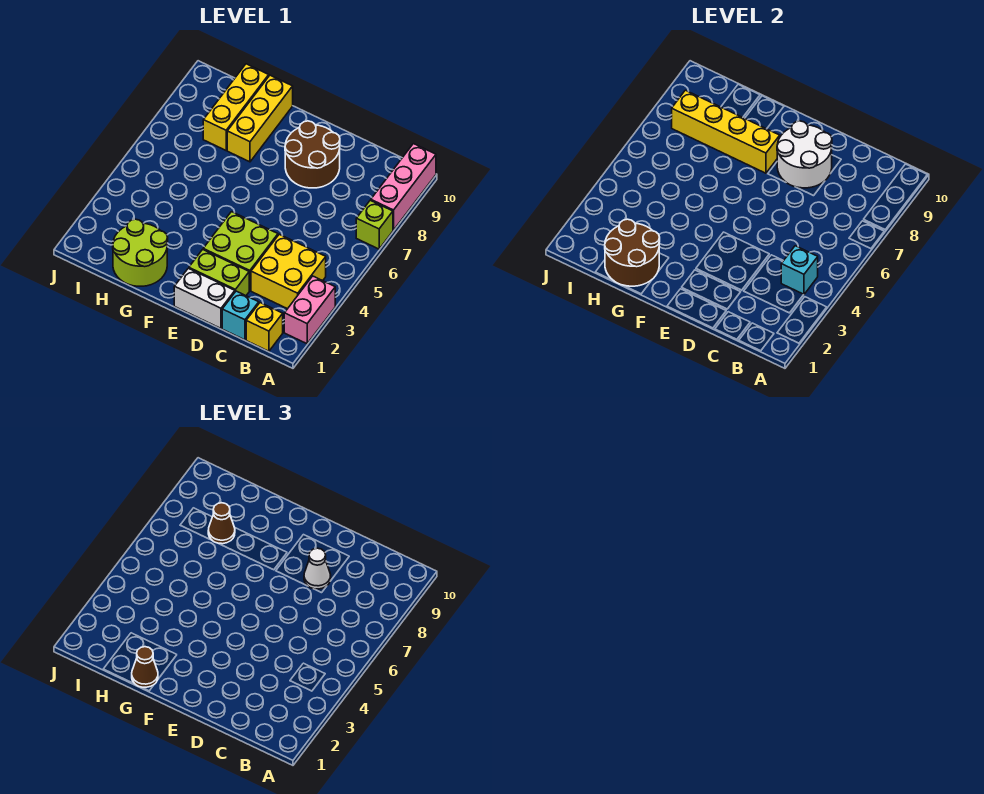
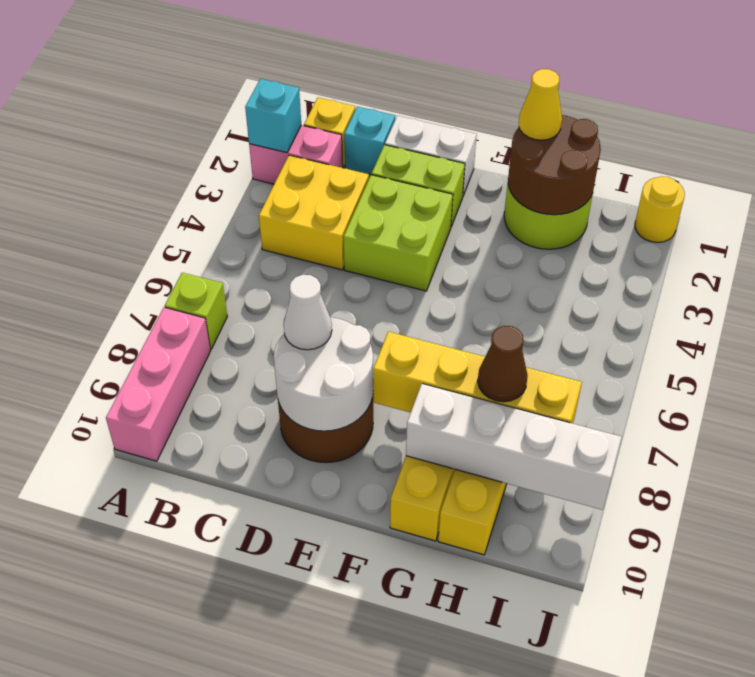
pink 1x2 brick [284,276,335,344] -> pink 1x2 brick turned to [249,125,343,184]
cyan 1x1 brick [781,246,818,294] -> cyan 1x1 brick moved to [245,79,301,153]
brown 1x1 cone [132,647,158,687] -> yellow 1x1 cone [519,69,562,140]
none -> white 1x4 brick [406,384,622,510]
none -> yellow 1x1 round brick [635,176,685,242]

